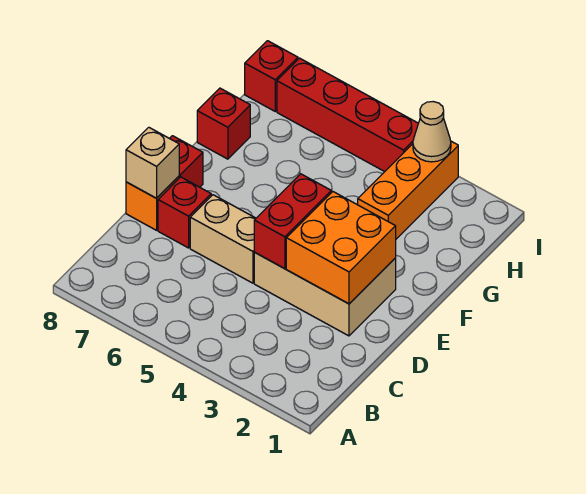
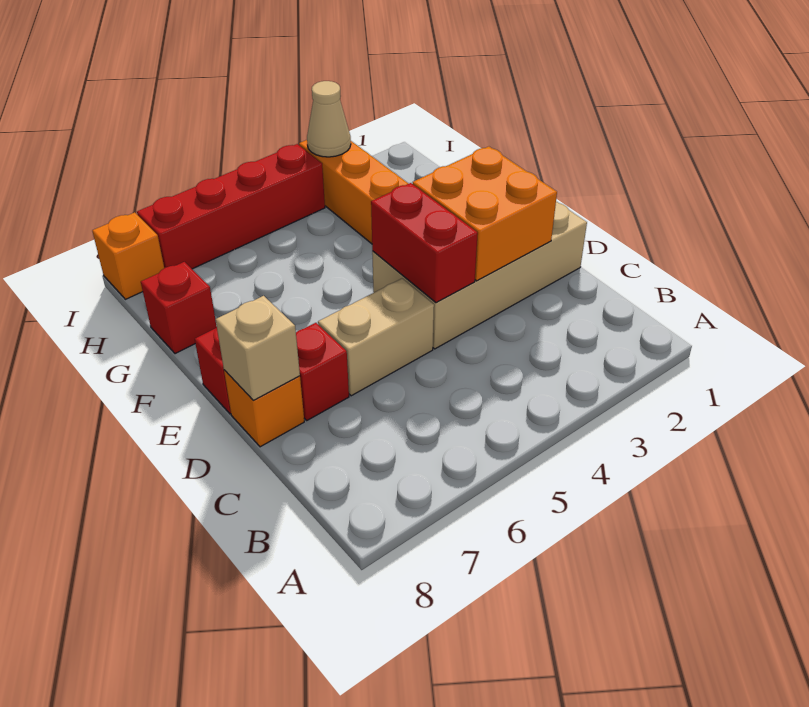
tan 2x3 brick [254,253,396,336] -> tan 2x4 brick [372,202,587,349]
red 1x1 brick [245,41,298,111] -> orange 1x1 brick [92,212,164,299]

